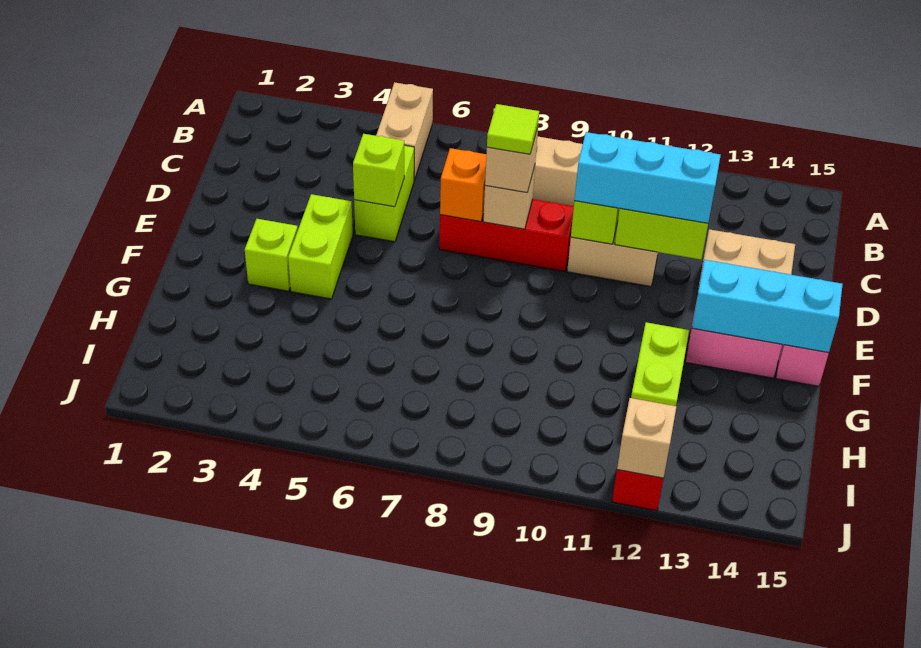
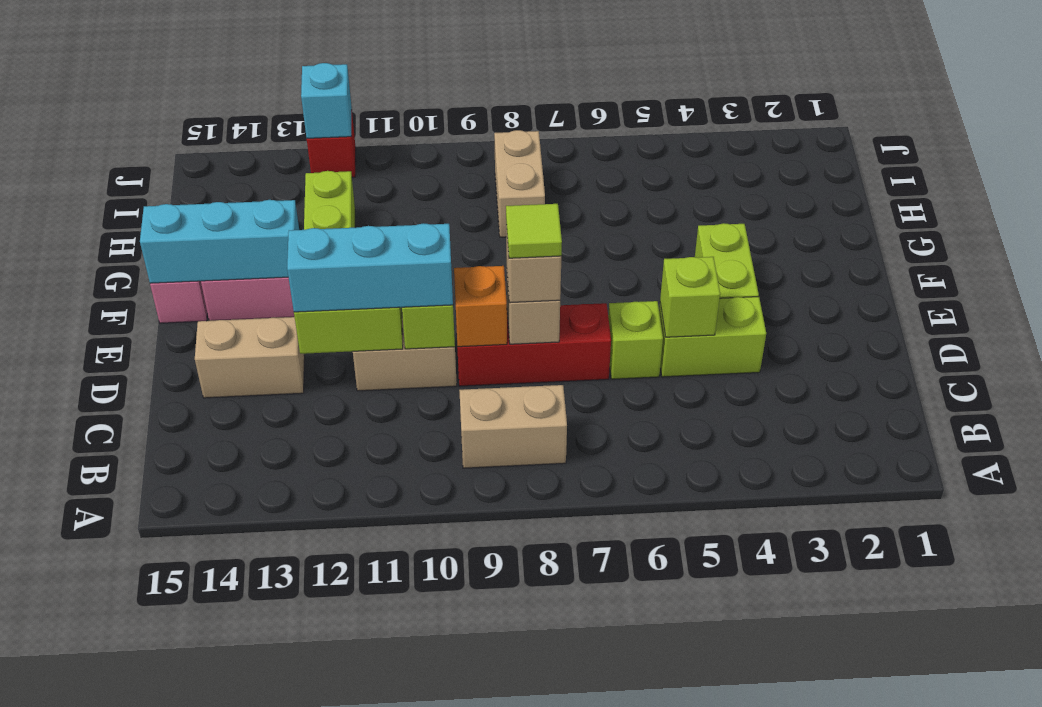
tan 1x2 brick [376,82,433,180] -> tan 1x2 brick moved to [494,130,545,237]
lime 1x2 brick [354,145,414,242] -> lime 1x2 brick turned to [659,297,766,377]
orange 1x1 brick [440,148,486,222] -> orange 1x1 brick moved to [454,266,507,347]
lime 1x1 brick [245,219,298,291] -> lime 1x1 brick moved to [608,301,663,379]
tan 1x1 brick [617,398,676,478] -> cyan 1x1 brick [301,63,352,138]

